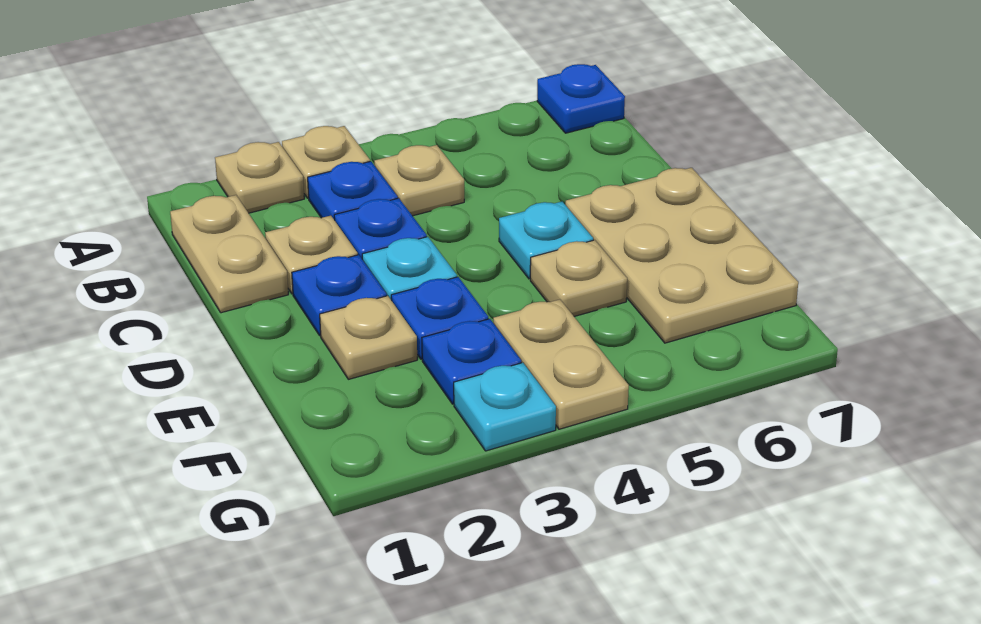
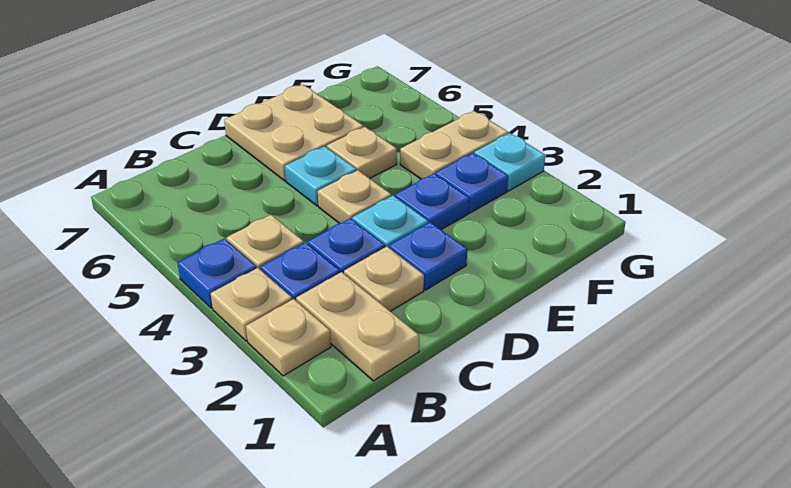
blue 1x1 plate [537,64,625,133] -> blue 1x1 plate moved to [178,239,256,308]
tan 1x2 plate [170,195,288,313] -> tan 1x2 plate turned to [296,272,419,381]
tan 2x3 plate [565,168,798,343] -> tan 2x2 plate [224,84,363,181]
tan 1x1 plate [320,296,417,379] -> tan 1x1 plate moved to [318,170,391,223]

